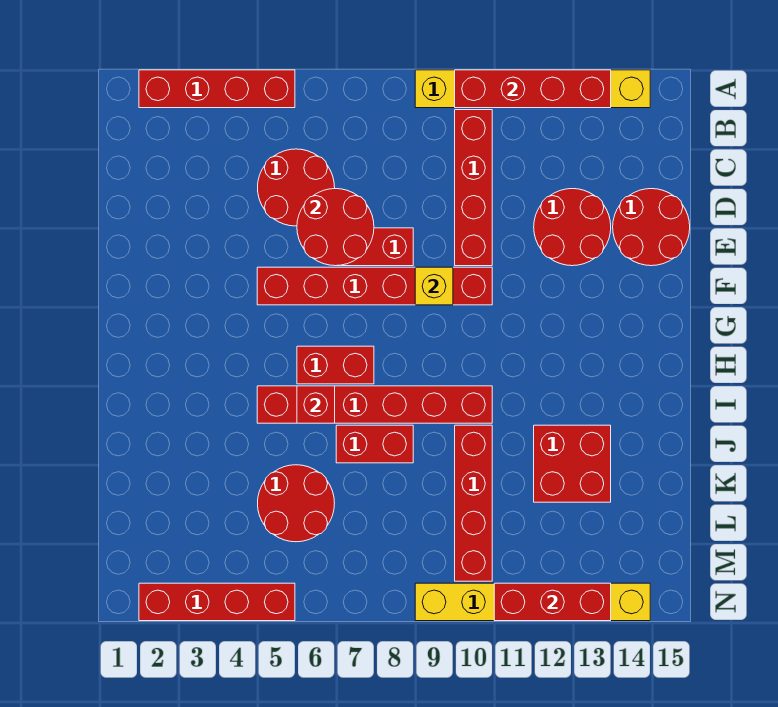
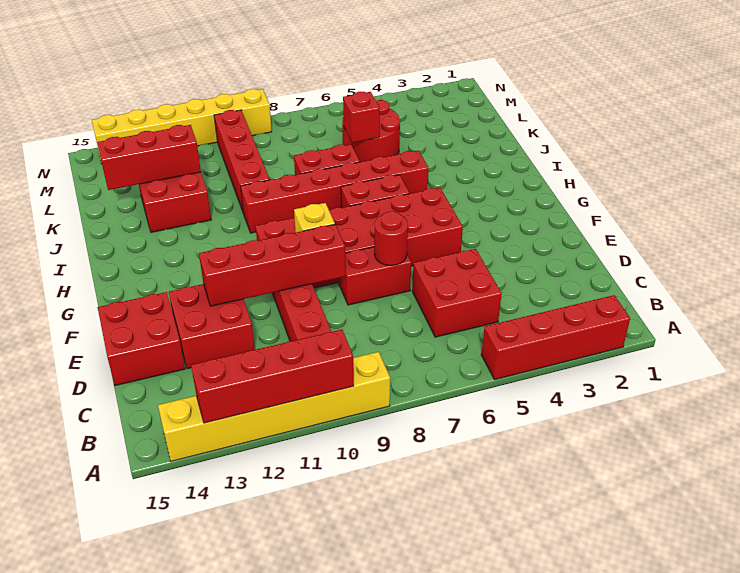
red 2x2 round brick [258,149,335,226] -> red 2x2 brick [412,249,502,337]
red 2x2 round brick [297,189,374,266] -> red 1x1 round brick [374,212,408,266]
red 2x2 round brick [534,189,611,266] -> red 2x2 brick [169,284,255,369]
red 2x2 round brick [613,189,690,266] -> red 2x2 brick [98,292,185,386]
red 1x6 brick [257,267,492,305] -> red 2x6 brick [256,187,463,296]
red 1x1 brick [297,386,335,423] -> red 1x1 brick moved to [343,92,380,143]
red 1x4 brick [139,583,295,621] -> red 1x4 brick moved to [199,224,346,306]
red 1x3 brick [494,583,611,621] -> red 1x3 brick moved to [97,125,201,190]

